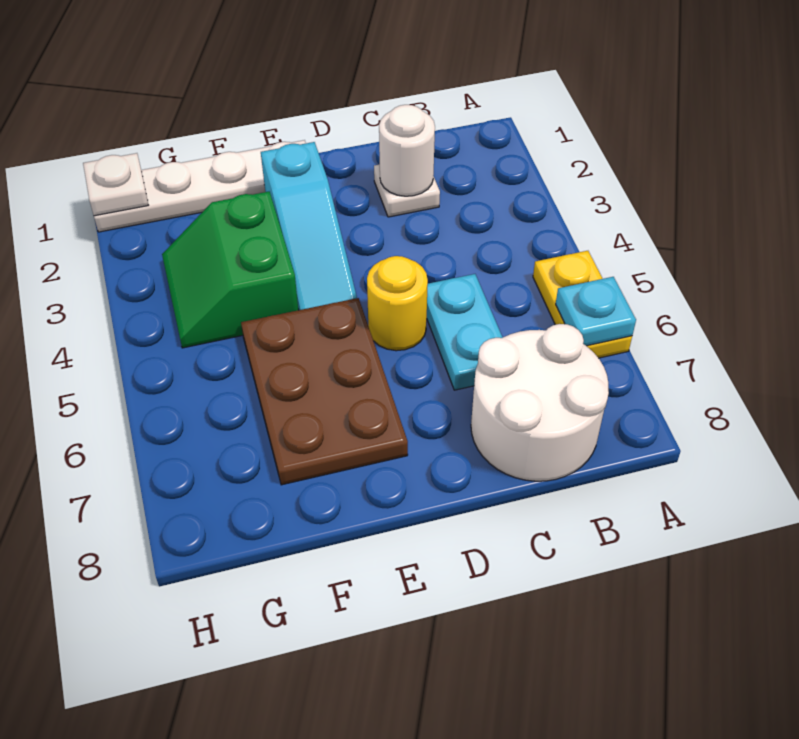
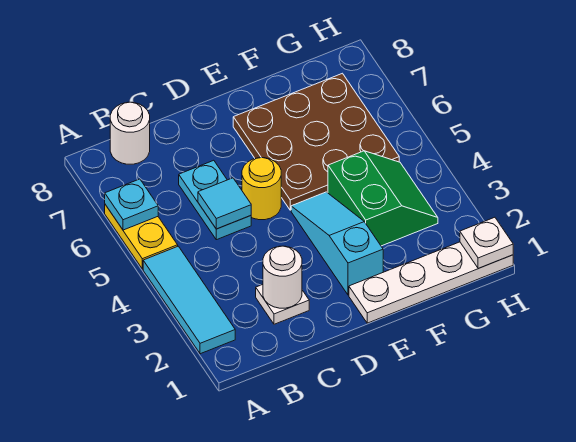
none -> cyan 1x3 tile [143,246,235,354]
white 2x2 round brick [471,324,609,481] -> white 1x1 round brick [110,102,150,164]
none -> cyan 1x1 tile [198,178,251,229]
brown 2x3 plate [241,298,408,485] -> brown 3x3 plate [233,73,399,210]

